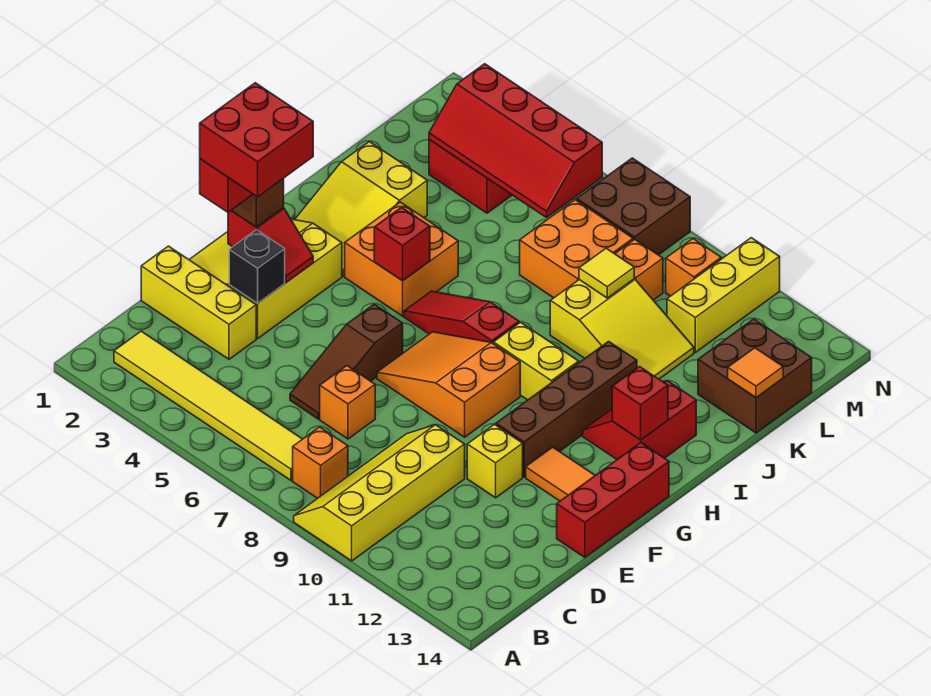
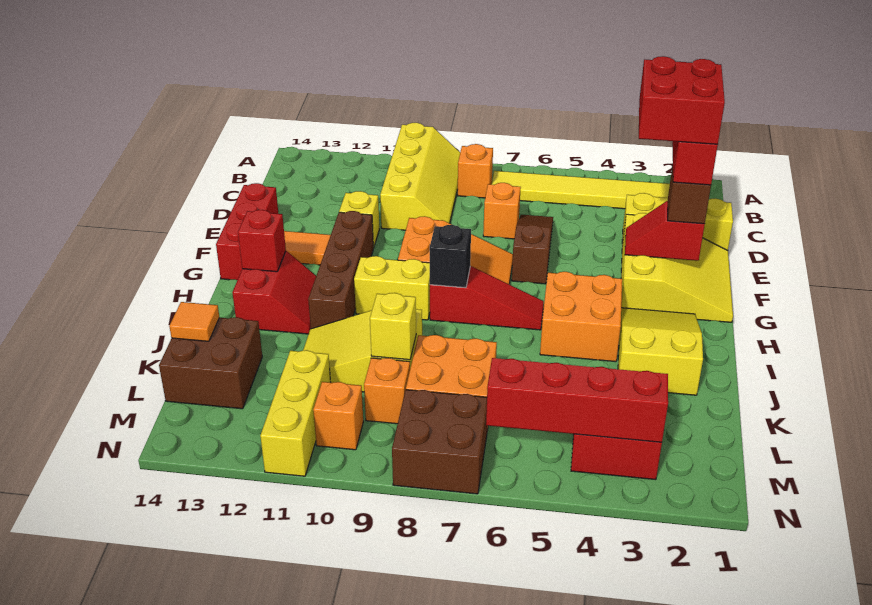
black 1x1 brick [229,230,285,303] -> black 1x1 brick moved to [430,225,471,288]
red 1x1 brick [374,207,430,281] -> none
yellow 1x1 tile [579,248,634,298] -> yellow 1x1 brick [370,293,416,360]

